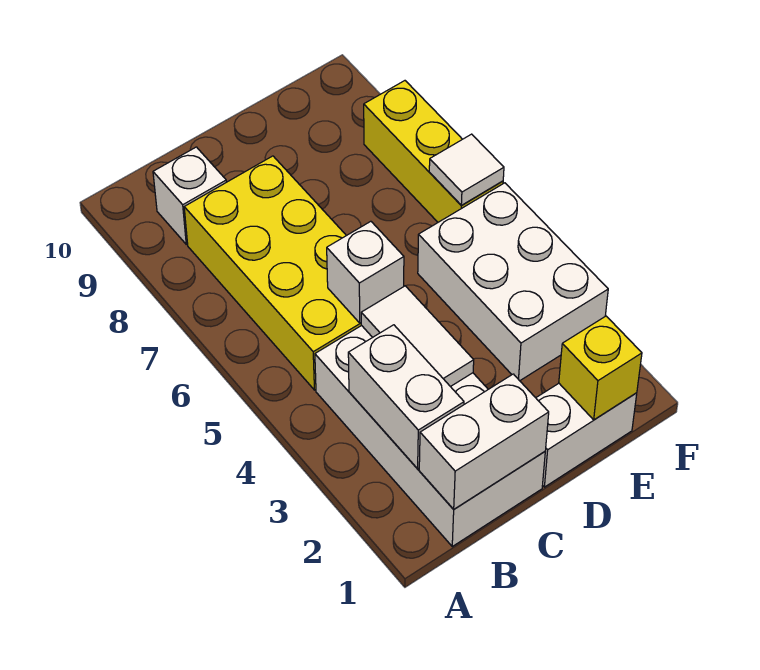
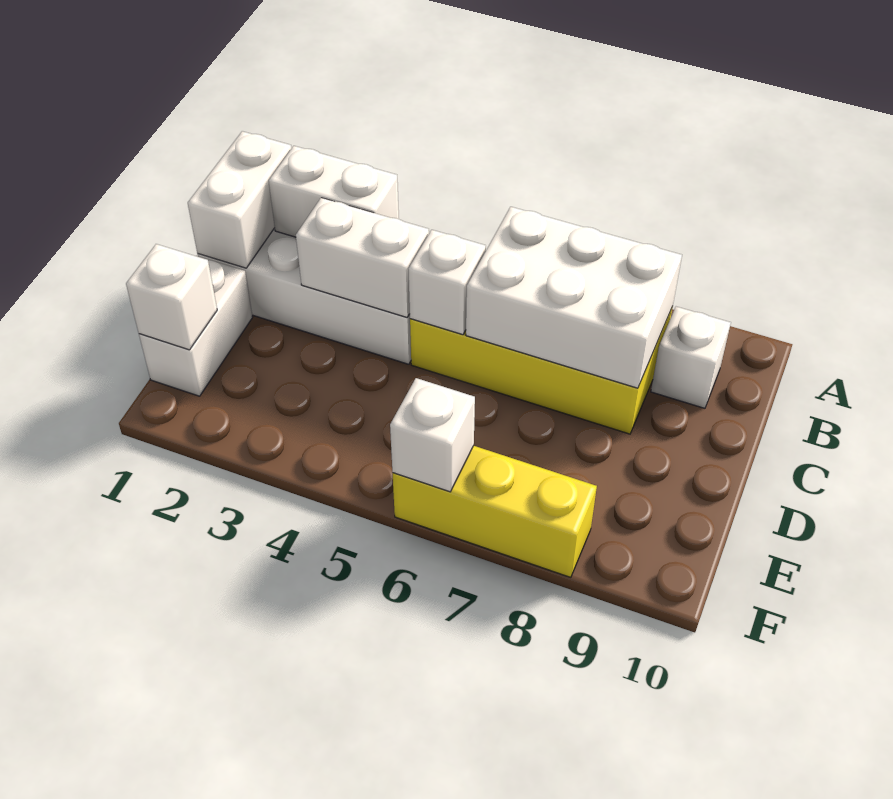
white 1x2 tile [361,286,474,387] -> white 1x2 brick [296,198,429,317]
yellow 1x1 brick [559,316,642,420] -> white 1x1 brick [126,244,217,350]
white 2x3 brick [418,183,608,381] -> white 2x3 brick moved to [466,207,682,388]
white 1x1 tile [429,134,504,206] -> white 1x1 brick [390,378,475,492]

